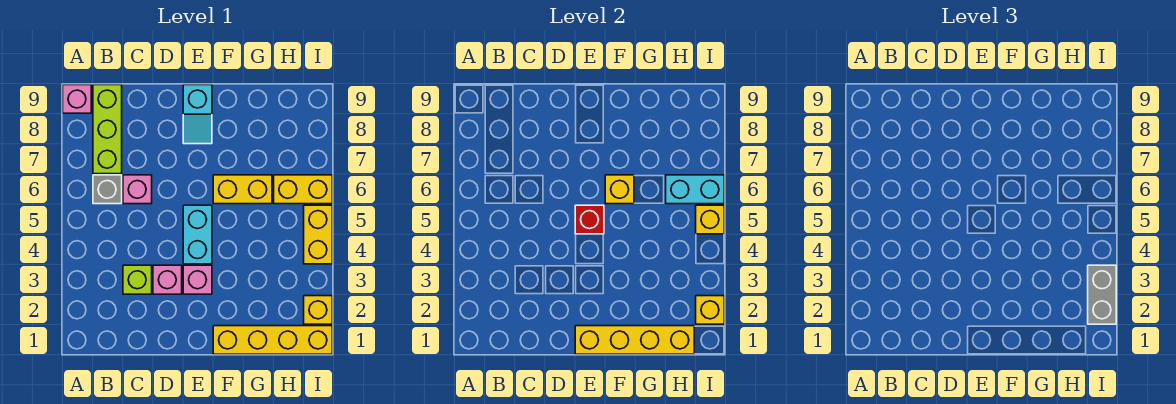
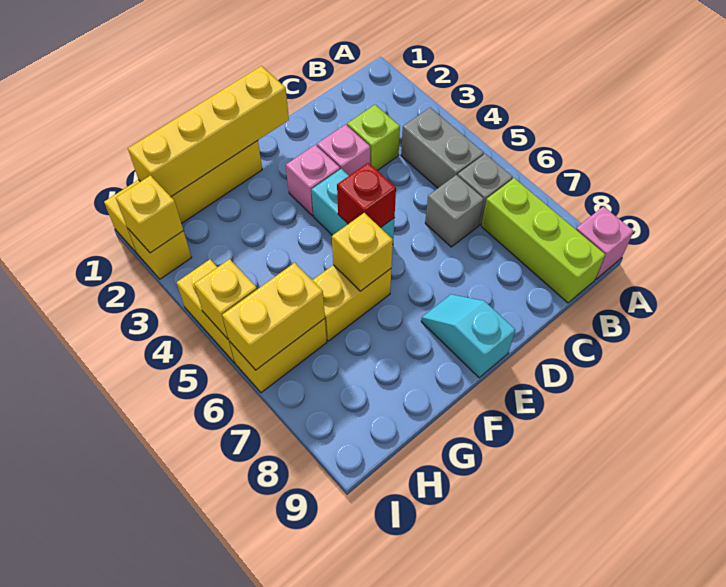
pink 1x1 brick [123,175,152,204] -> grey 1x1 brick [425,175,484,247]
cyan 1x2 brick [666,175,724,204] -> yellow 1x2 brick [222,263,325,370]
grey 1x2 brick [1088,265,1116,324] -> grey 1x2 brick moved to [401,108,484,188]

